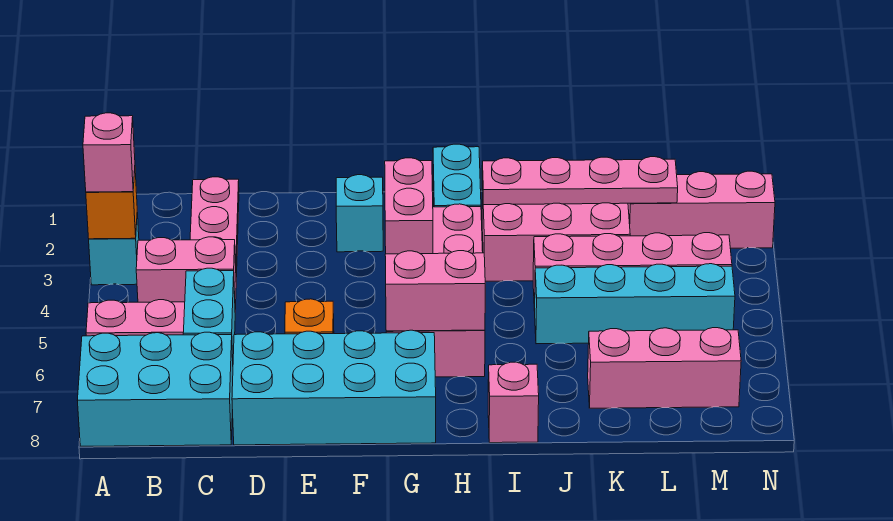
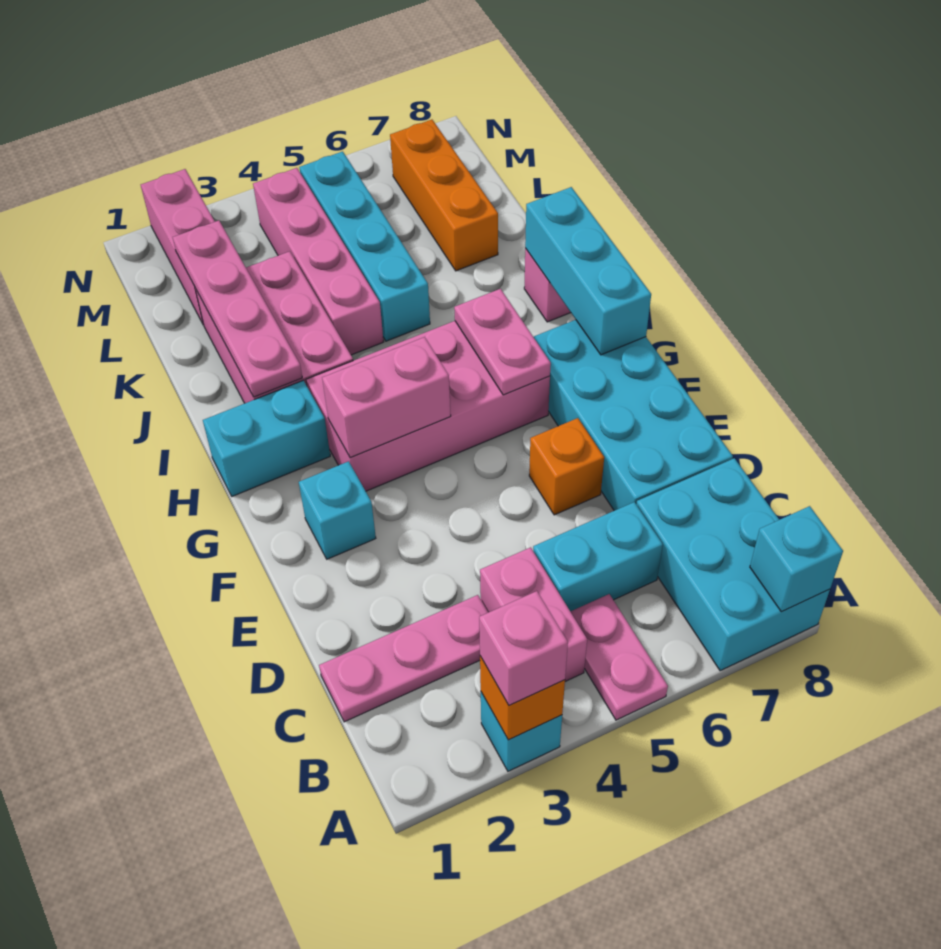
none -> cyan 1x1 brick [750,506,843,612]
pink 1x2 brick [385,251,485,331] -> pink 1x2 plate [454,289,551,395]
none -> cyan 1x3 brick [525,187,651,355]
pink 1x3 brick [588,328,741,408] -> orange 1x3 brick [390,120,498,271]

